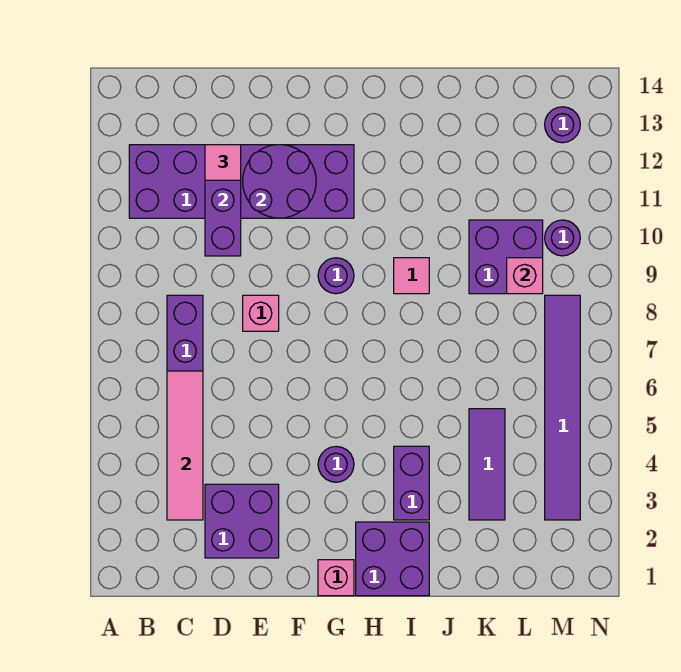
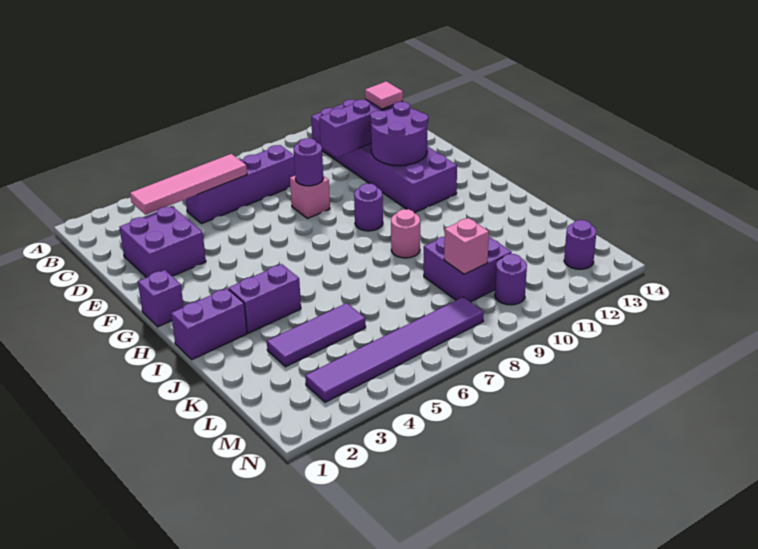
pink 1x1 brick [318,560,354,596] -> purple 1x1 brick [138,270,184,327]
purple 1x1 round brick [318,447,354,482] -> purple 1x1 round brick moved to [294,138,323,186]
purple 2x2 brick [356,522,429,596] -> purple 1x2 brick [171,288,247,359]
pink 1x1 tile [394,258,429,294] -> pink 1x1 round brick [391,209,420,258]

